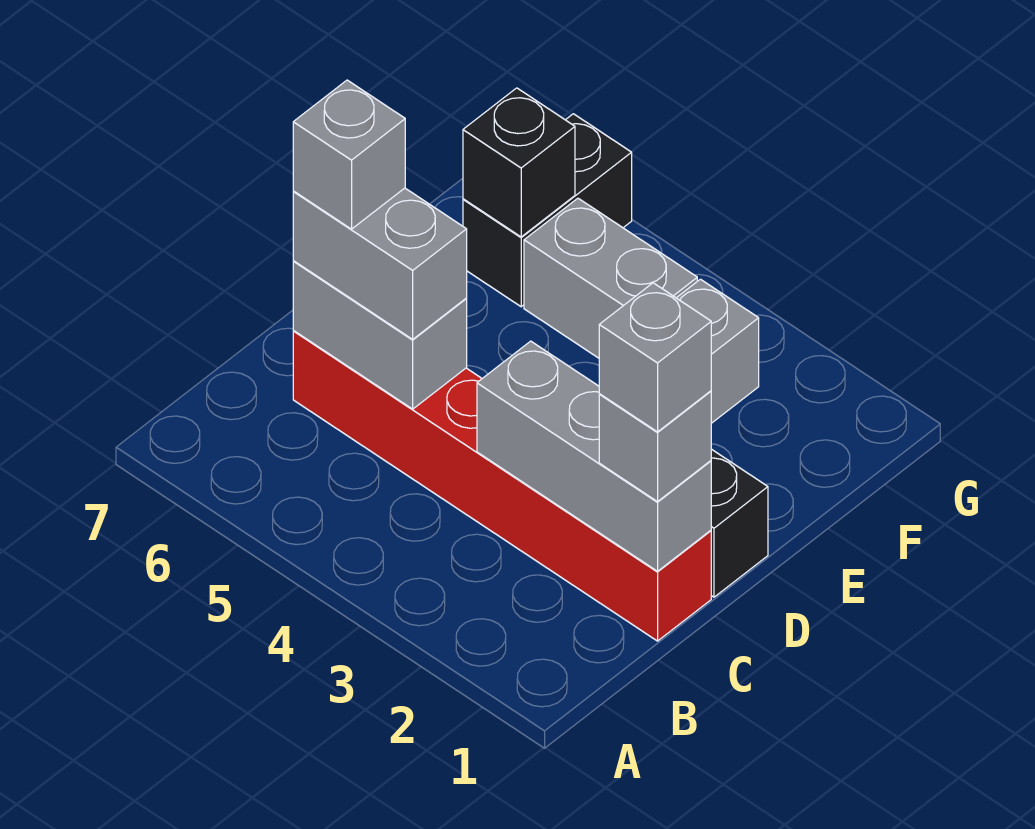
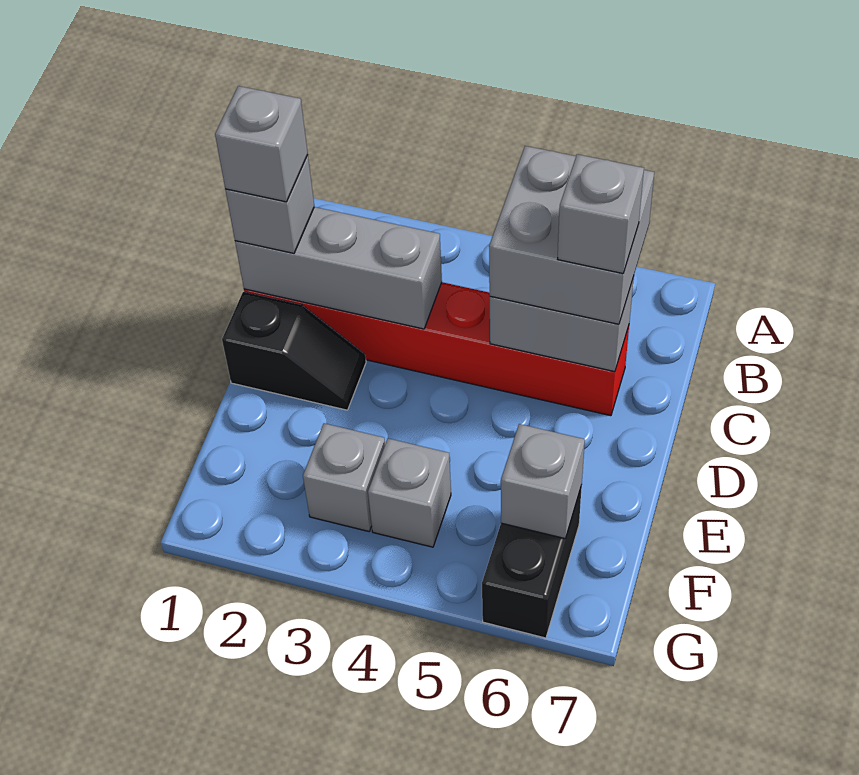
grey 1x2 brick [293,188,467,339] -> grey 2x2 brick [489,146,654,324]
grey 1x2 brick [524,198,697,358] -> grey 1x1 brick [368,438,451,547]
black 1x1 brick [463,88,575,237] -> grey 1x1 brick [501,424,585,539]

